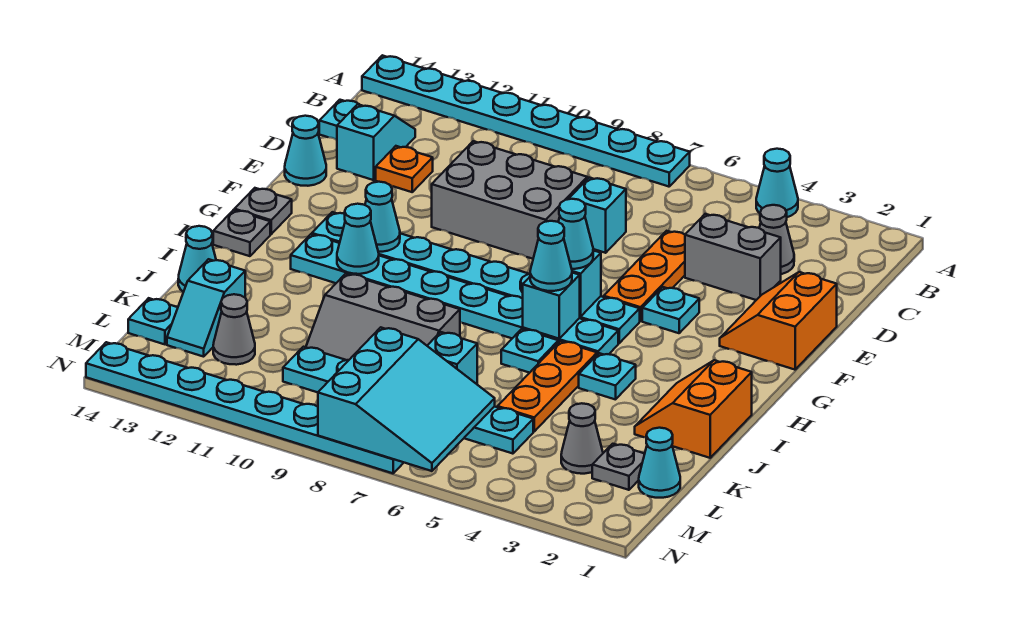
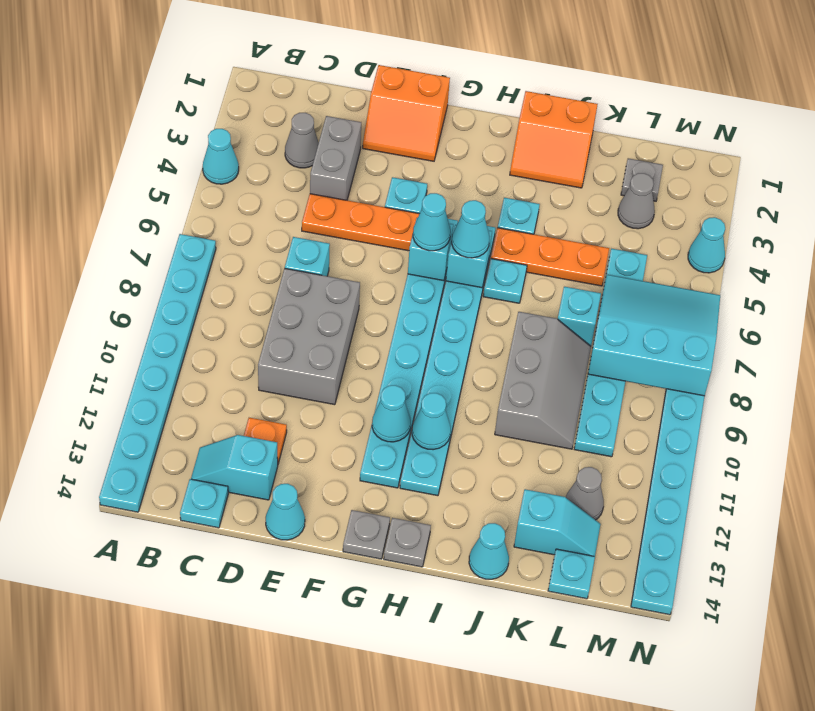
cyan 1x1 cone [639,428,680,498] -> cyan 1x1 cone moved to [688,217,725,273]

